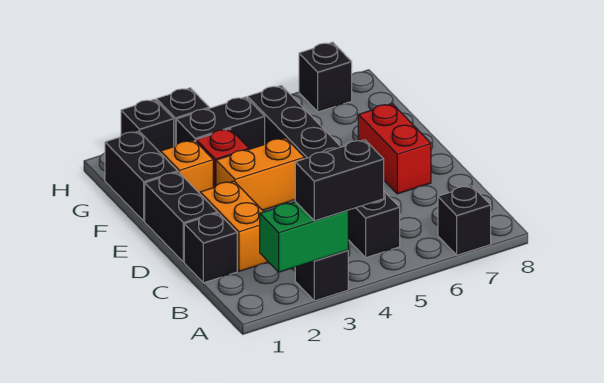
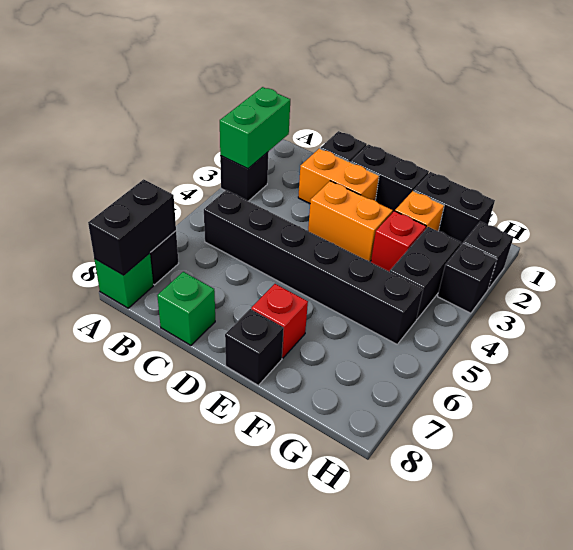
black 1x2 brick [295,140,384,221] -> black 1x2 brick moved to [88,179,176,275]
none -> green 1x1 brick [94,253,153,308]
none -> green 1x1 brick [157,272,215,345]
red 1x2 brick [358,104,431,194] -> red 1x1 brick [251,284,308,358]
orange 1x2 brick [216,138,304,210] -> orange 1x2 brick turned to [308,181,393,262]
black 1x1 brick [299,42,352,112] -> black 1x1 brick moved to [225,309,284,385]

